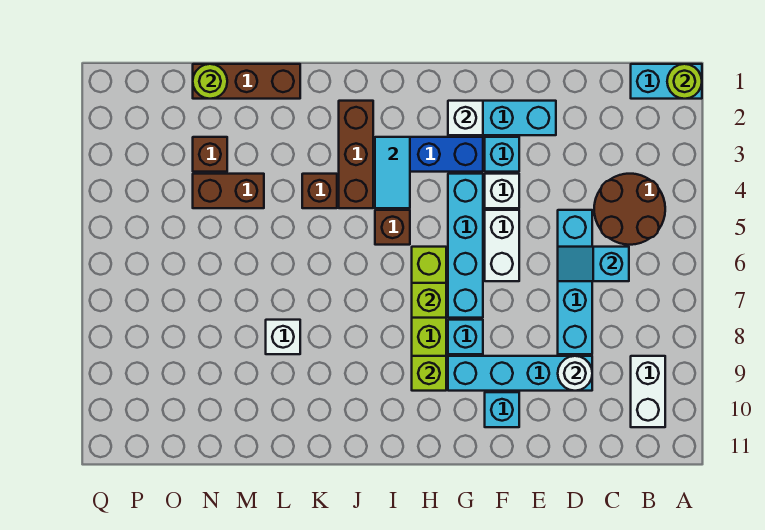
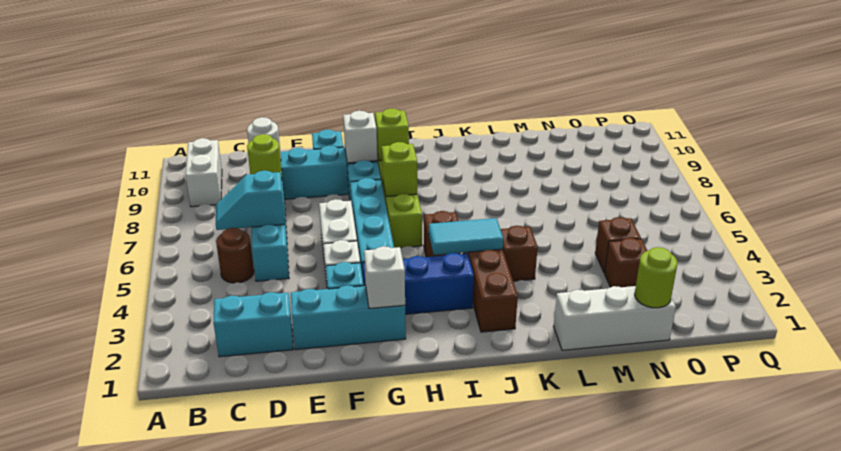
cyan 1x2 brick [631,64,702,99] -> cyan 1x2 brick moved to [213,292,293,357]
lime 1x1 round brick [667,64,702,99] -> lime 1x1 round brick moved to [247,134,282,180]
brown 2x2 round brick [594,174,665,245] -> brown 1x1 round brick [216,228,254,283]
cyan 1x2 slope [558,247,629,281] -> cyan 1x2 slope turned to [216,171,285,230]
cyan 1x2 tile [375,137,410,208] -> cyan 1x2 tile turned to [429,218,503,255]
brown 1x3 brick [193,64,300,99] -> white 1x3 brick [554,286,676,350]
white 1x1 brick [266,320,300,354] -> white 1x1 brick moved to [343,111,377,163]
brown 1x2 brick [193,174,264,208] -> brown 1x1 brick [595,217,641,273]

